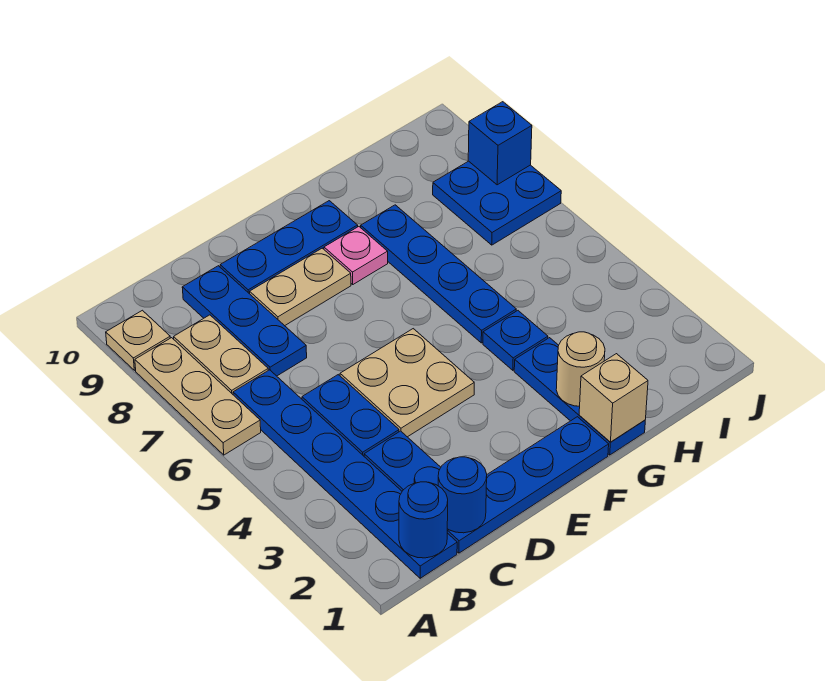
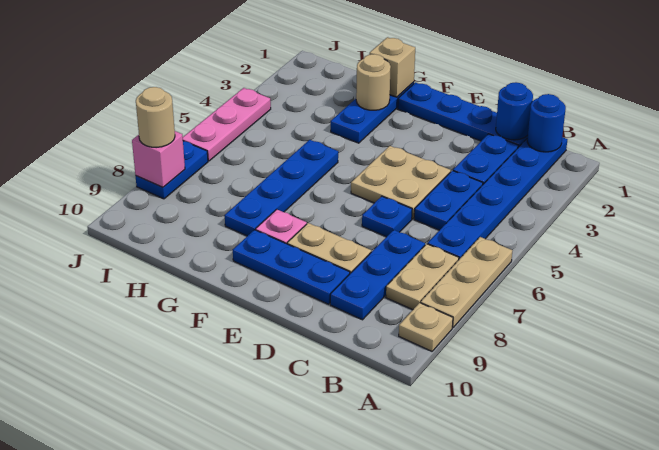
blue 1x1 plate [483,311,548,370] -> blue 1x1 plate moved to [362,196,412,237]
blue 2x2 plate [433,161,561,245] -> blue 1x2 plate [136,141,208,199]
none -> pink 1x3 plate [183,88,271,161]
blue 1x1 brick [468,102,532,185] -> pink 1x1 brick [132,131,185,187]
none -> tan 1x1 round brick [136,87,175,148]

